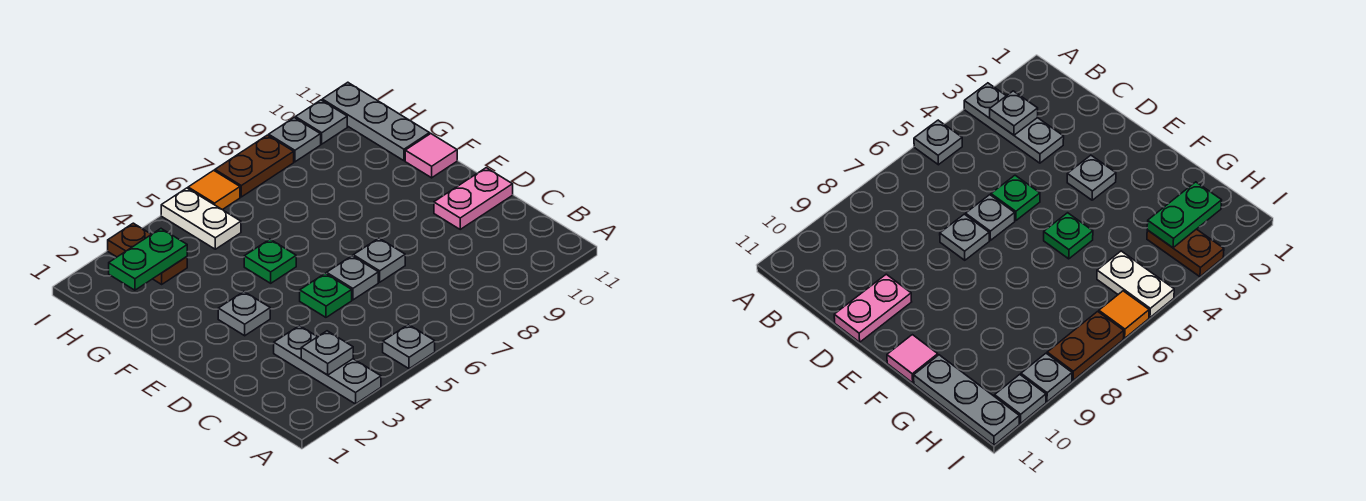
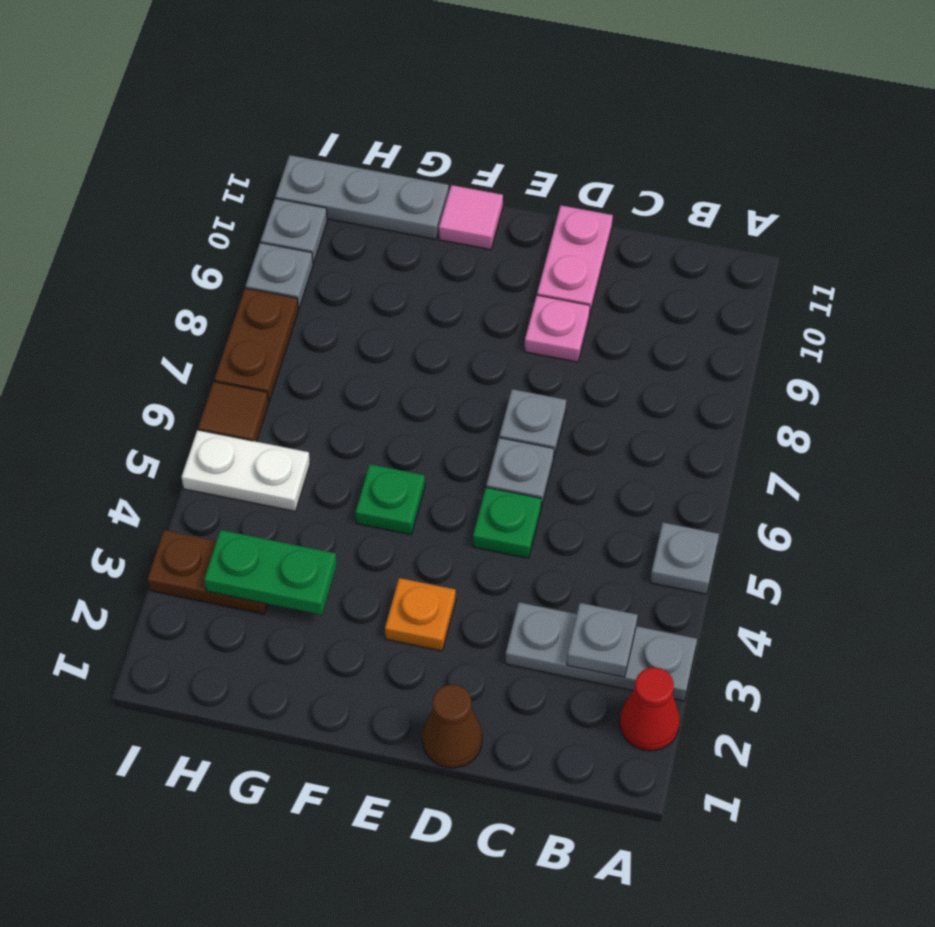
none -> red 1x1 cone [620,667,680,751]
none -> brown 1x1 cone [422,685,482,768]
none -> pink 1x1 plate [525,295,590,362]
grey 1x1 plate [218,292,270,336] -> orange 1x1 plate [385,578,456,651]
green 1x2 plate [109,229,187,290] -> green 1x2 plate turned to [204,530,337,615]
orange 1x1 tile [188,170,240,210] -> brown 1x1 tile [198,382,269,442]

